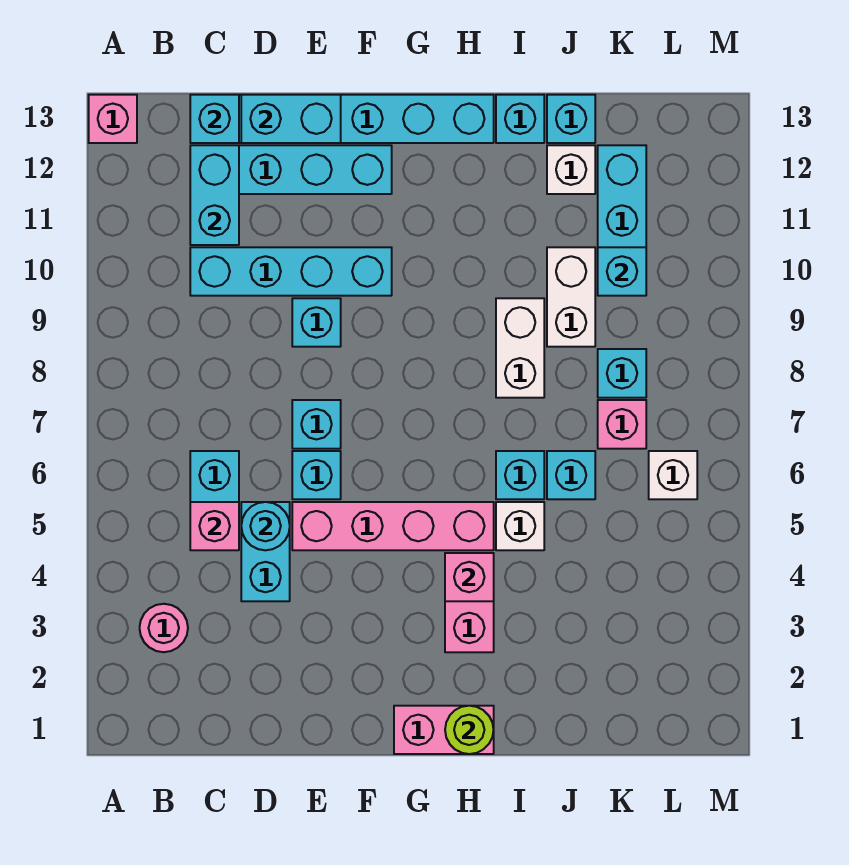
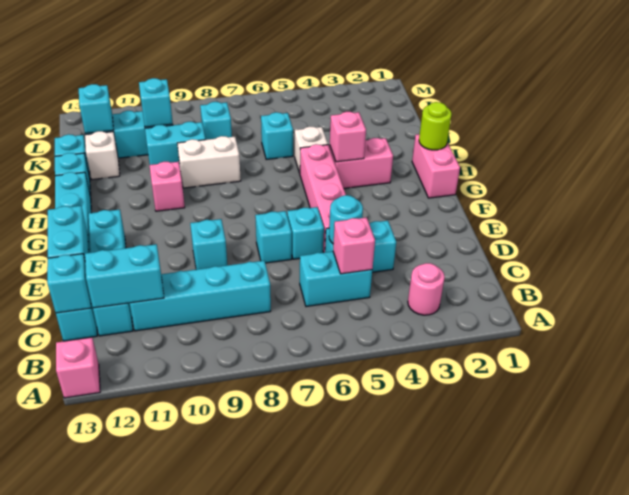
cyan 1x4 brick [190,247,392,296] -> cyan 1x4 brick turned to [130,261,271,331]
cyan 1x1 brick [496,451,544,499] -> cyan 1x1 brick moved to [79,84,113,133]
white 1x2 brick [547,247,595,347] -> cyan 1x2 brick [145,122,206,166]
pink 1x1 brick [598,400,646,449] -> pink 1x1 brick moved to [150,162,185,211]
white 1x1 brick [649,451,697,499] -> none

